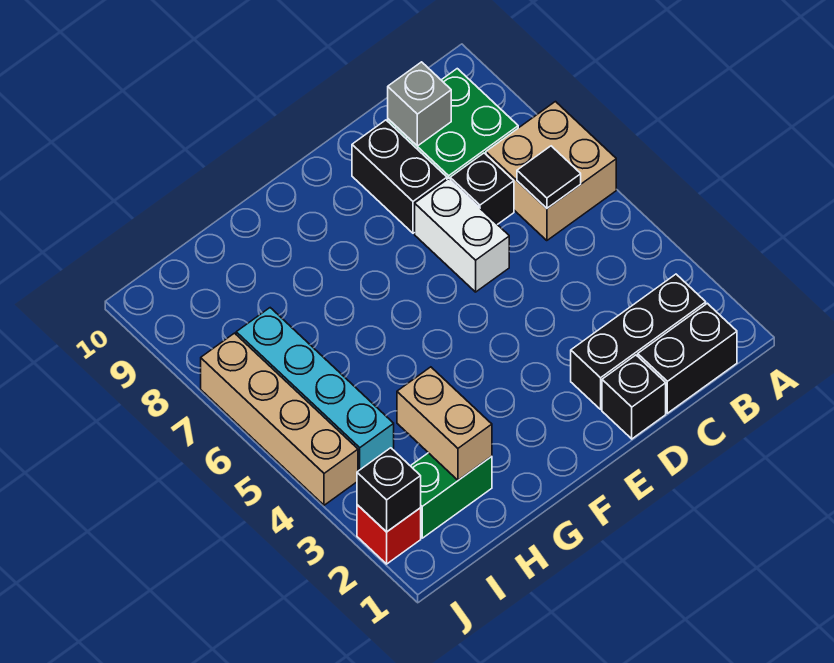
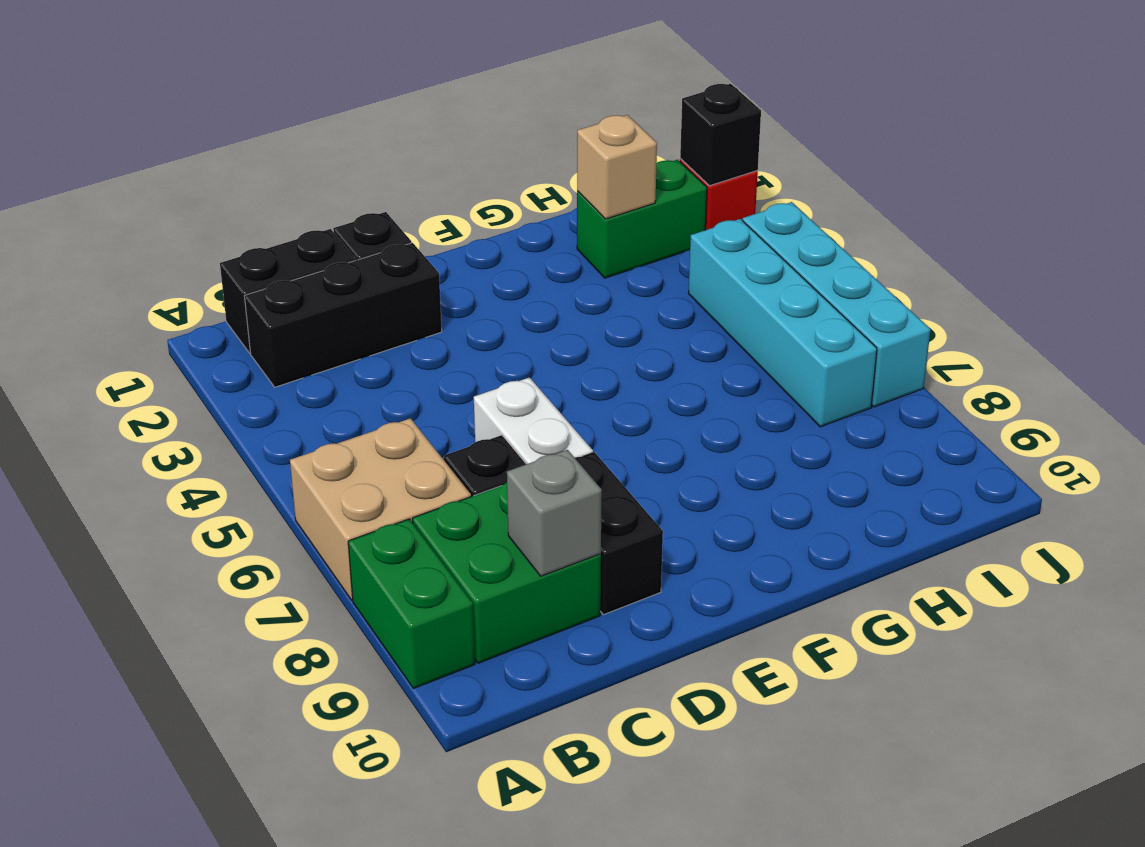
none -> green 1x2 brick [348,519,475,689]
black 1x1 tile [517,146,581,208] -> none
tan 1x2 brick [397,367,492,480] -> tan 1x1 brick [577,115,657,219]
tan 1x4 brick [201,333,358,505] -> cyan 1x4 brick [743,202,931,407]

